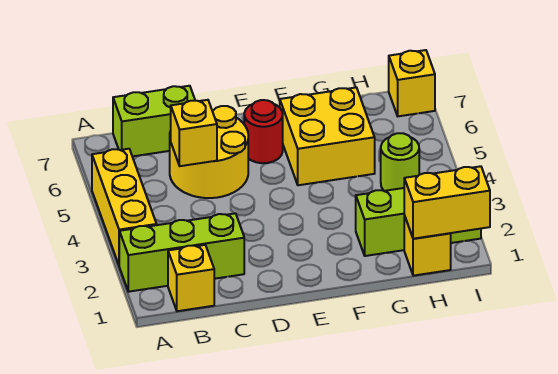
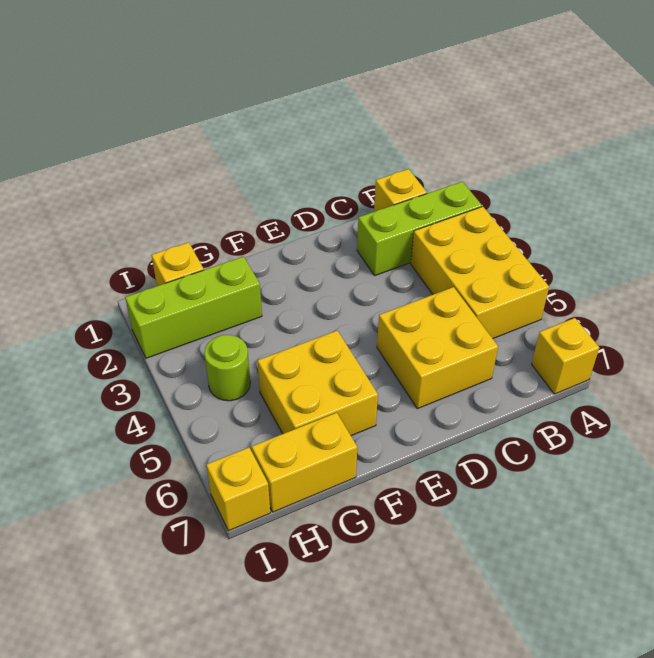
yellow 1x3 brick [92,149,157,265] -> yellow 2x3 brick [411,207,549,339]
lime 1x2 brick [113,86,195,157] -> none
yellow 2x2 round brick [170,106,248,198] -> yellow 2x2 brick [377,287,498,409]
yellow 1x1 brick [171,100,217,166] -> yellow 1x1 brick moved to [532,318,599,394]
red 1x1 round brick [244,100,283,163] -> none
yellow 1x2 brick [404,166,490,239] -> yellow 1x2 brick moved to [252,413,357,512]

